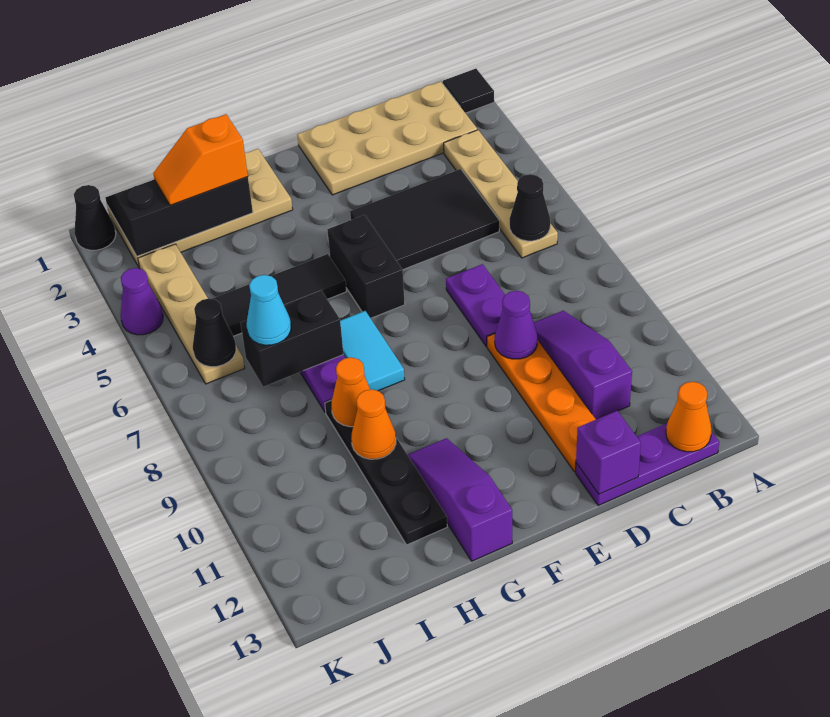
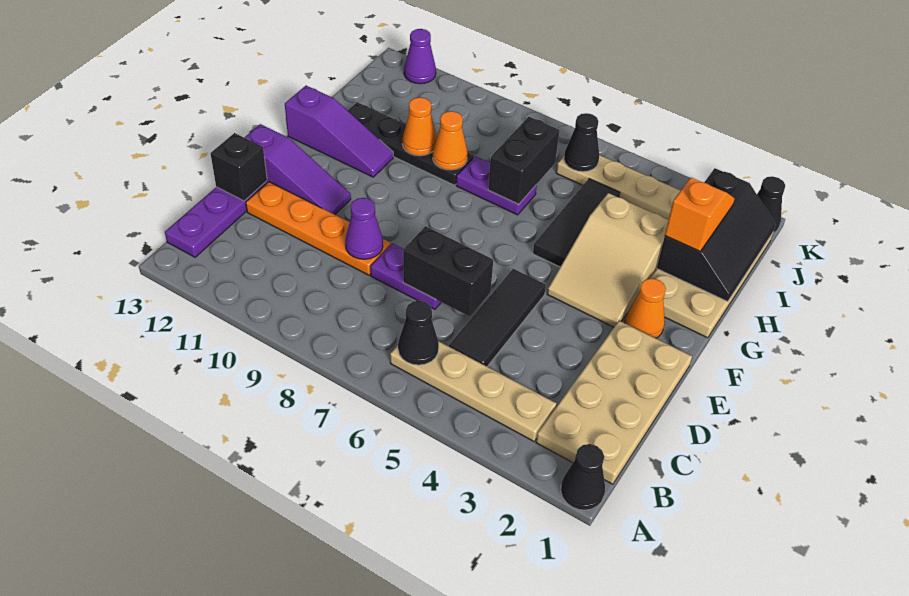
black 1x1 tile [443,69,494,113] -> black 1x1 cone [561,444,605,510]
orange 1x1 cone [666,382,712,452] -> orange 1x1 cone moved to [625,278,666,338]
black 2x3 tile [350,169,499,269] -> black 1x3 tile [449,269,546,366]
purple 1x3 slope [534,311,632,419] -> purple 1x3 slope moved to [244,124,351,214]
purple 1x1 brick [576,411,641,494] -> black 1x1 brick [210,133,267,201]
none -> tan 2x3 slope [547,193,668,327]
black 1x2 brick [327,215,405,318] -> black 1x2 brick moved to [403,226,493,316]
cyan 1x2 tile [340,311,405,391] -> none
cyan 1x1 cone [247,275,291,345] -> none
purple 1x1 cone [121,268,163,335] -> purple 1x1 cone moved to [404,29,436,84]

